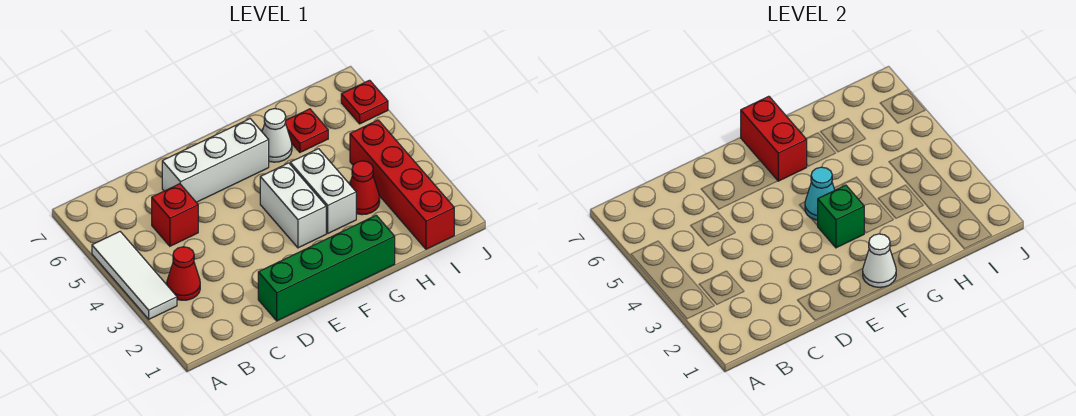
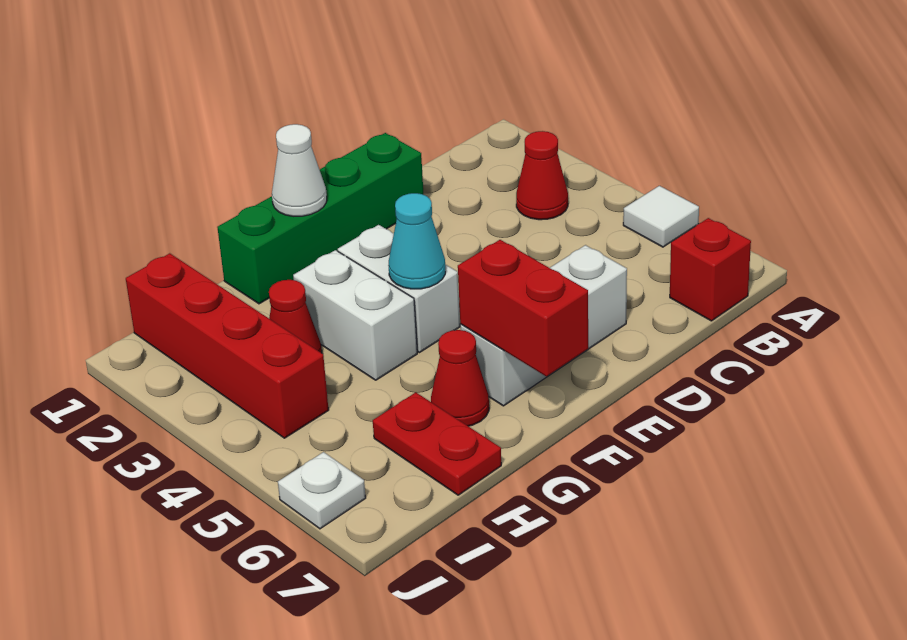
white 1x3 tile [92,232,177,319] -> white 1x1 tile [623,186,699,247]
red 1x1 brick [152,184,198,246] -> red 1x1 brick moved to [670,218,751,321]
green 1x1 brick [818,185,864,248] -> none
white 1x1 cone [262,109,292,162] -> red 1x1 cone [431,330,489,426]
red 1x1 plate [285,109,328,152] -> red 1x2 plate [373,392,501,495]
red 1x1 plate [341,80,388,124] -> white 1x1 plate [278,452,366,529]

